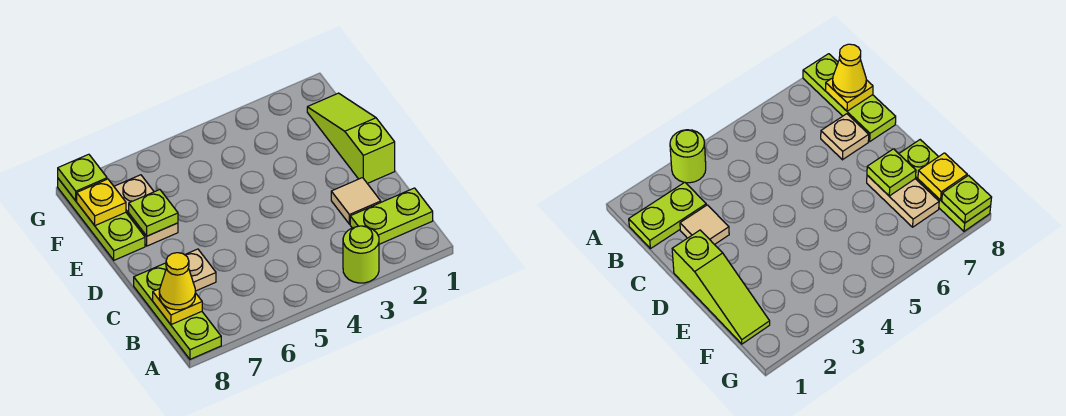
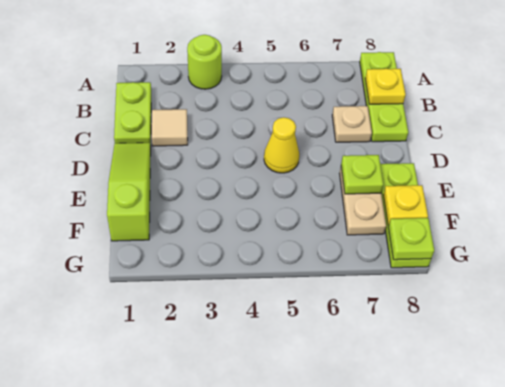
lime 1x2 plate [350,188,433,244] -> lime 1x2 plate turned to [114,82,151,146]
yellow 1x1 cone [159,253,195,310] -> yellow 1x1 cone moved to [264,117,299,173]
lime 1x3 slope [307,93,395,183] -> lime 1x3 slope turned to [107,143,151,241]

